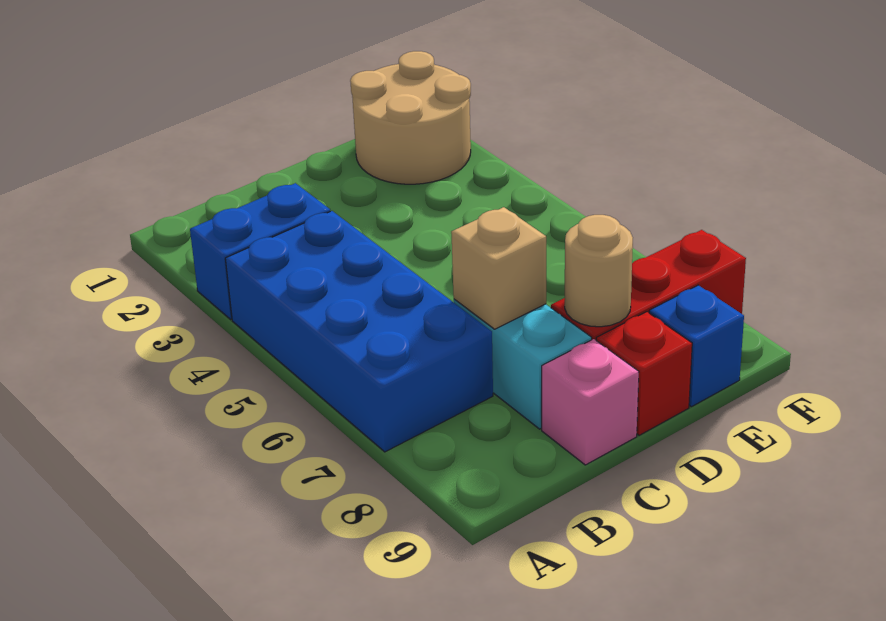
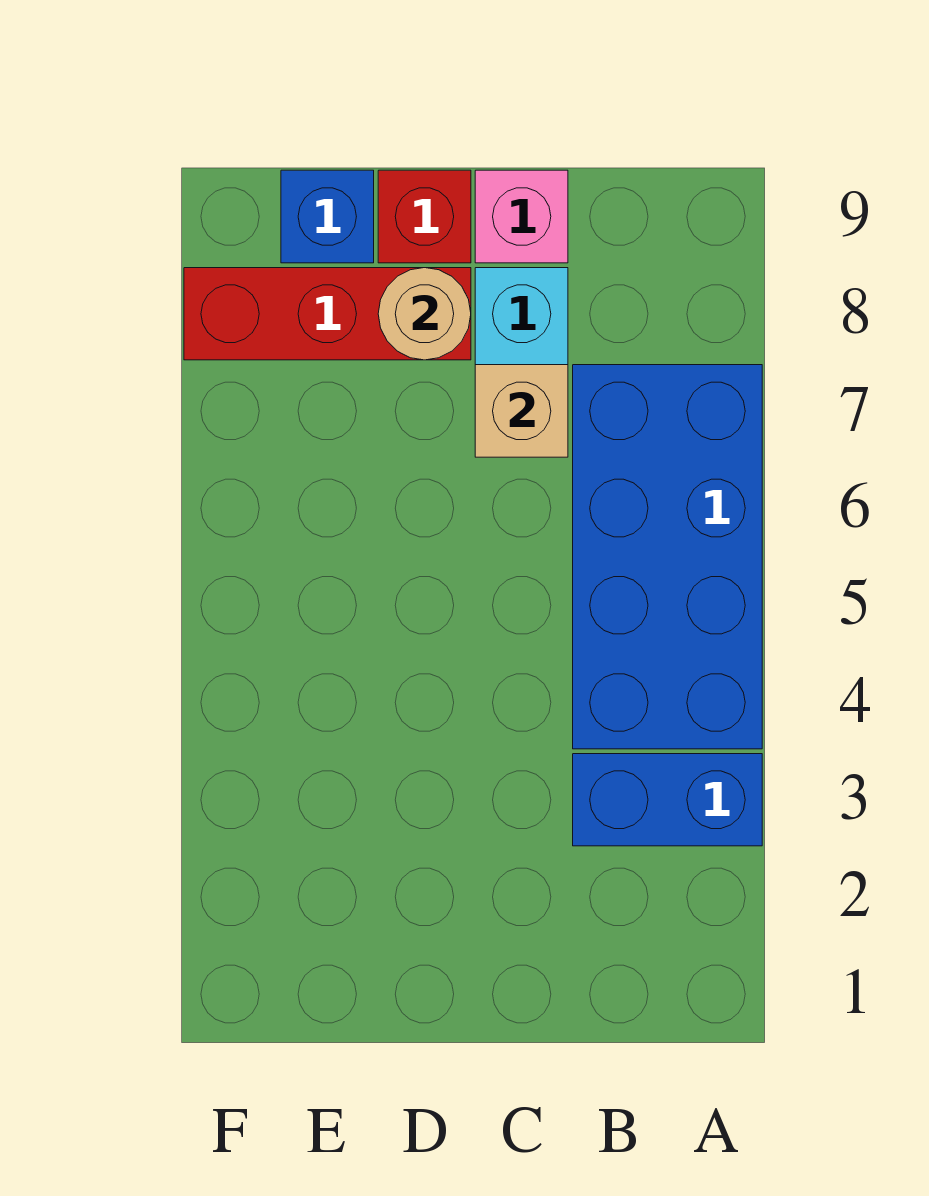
tan 2x2 round brick [350,51,471,184] -> none

